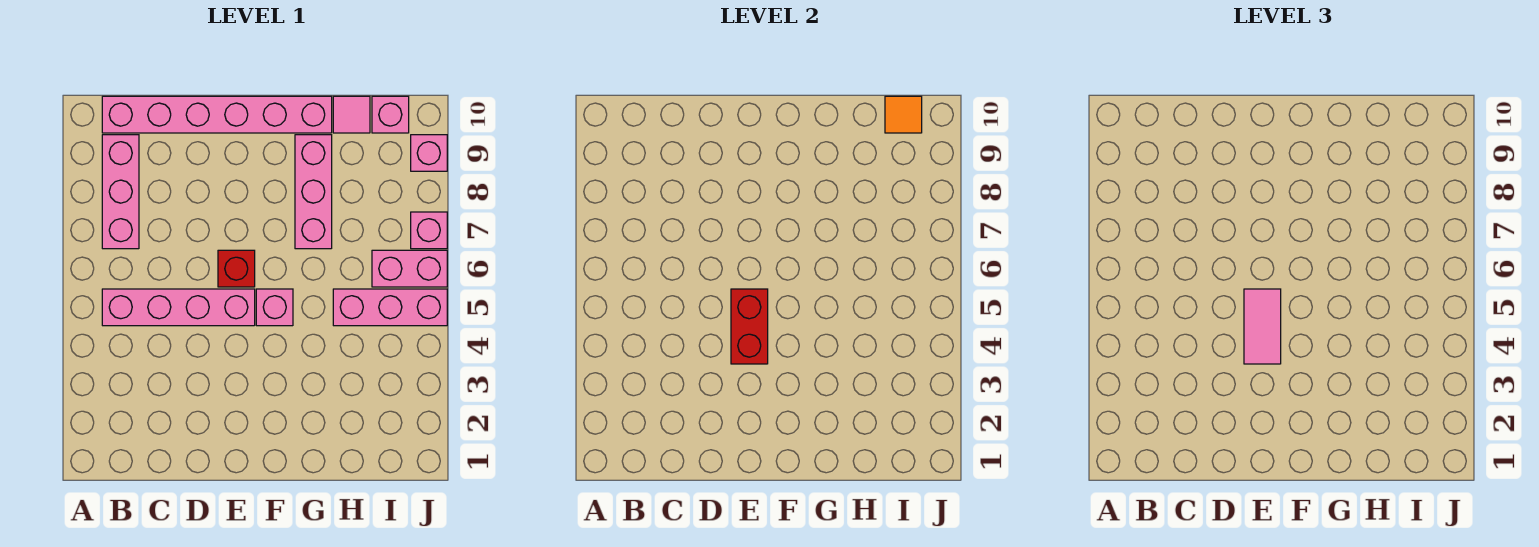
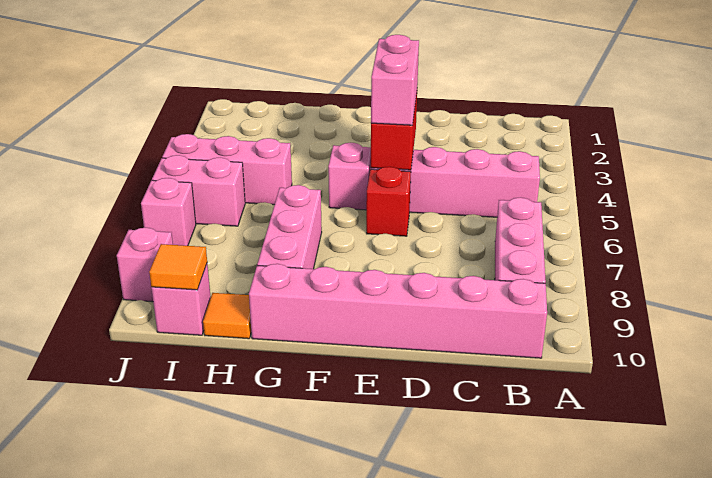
pink 1x2 tile [1244,289,1281,364] -> pink 1x2 brick [371,35,419,125]
pink 1x1 tile [333,96,370,133] -> orange 1x1 tile [203,293,251,339]

